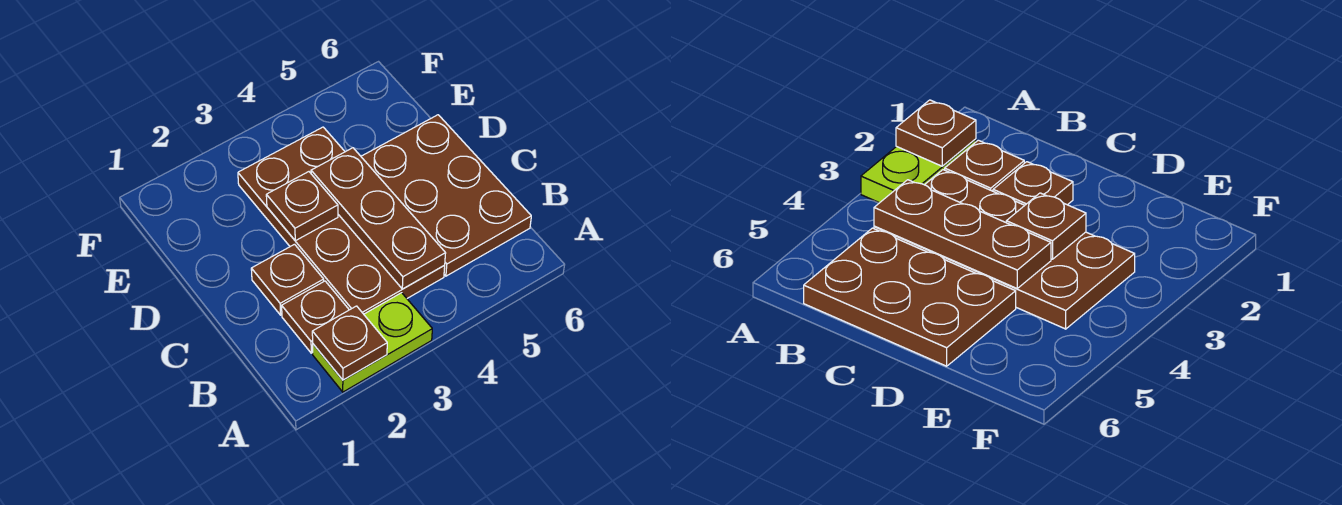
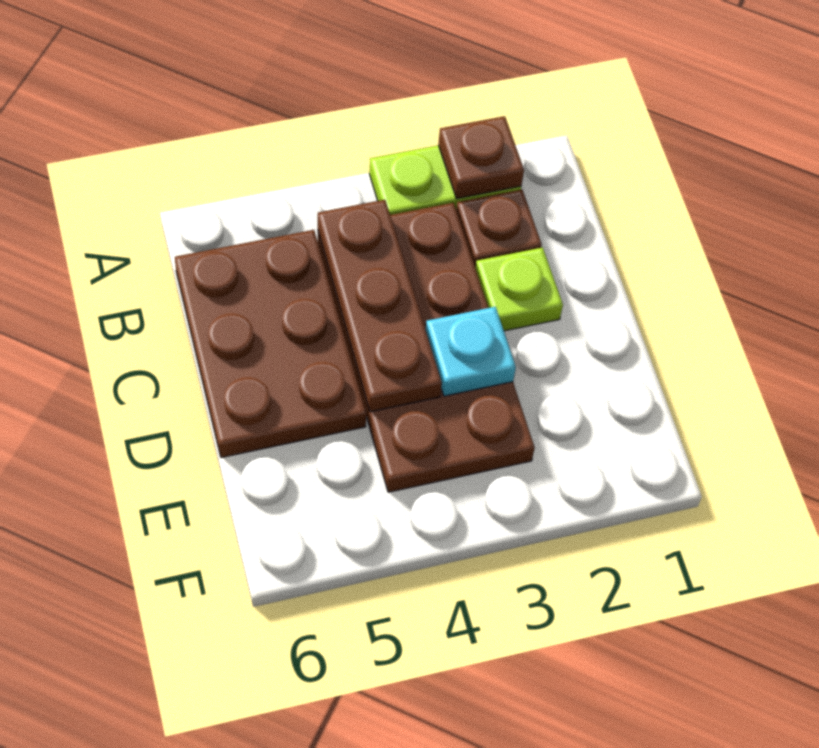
brown 1x1 plate [251,244,324,315] -> lime 1x1 plate [476,247,563,331]
brown 1x1 plate [266,172,338,241] -> cyan 1x1 plate [426,307,516,396]

